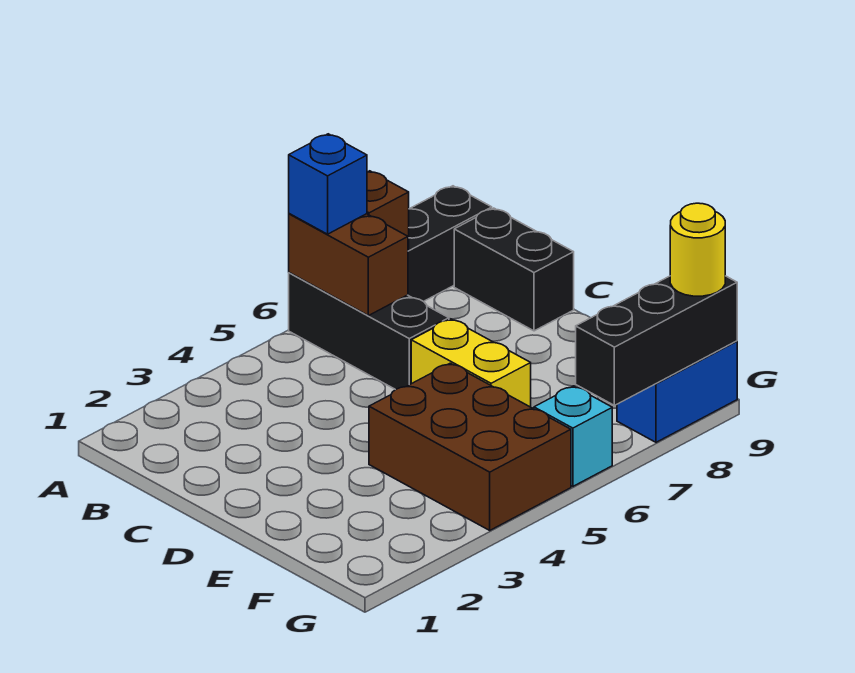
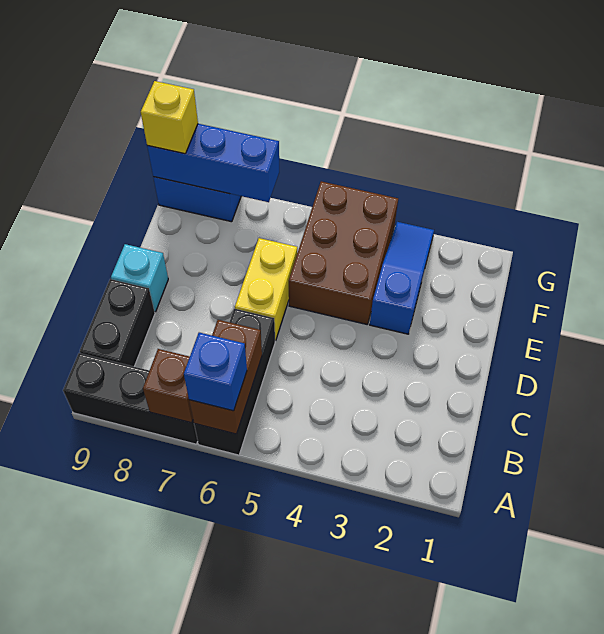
none -> blue 1x3 slope [370,222,434,334]
cyan 1x1 brick [534,386,612,486] -> cyan 1x1 brick moved to [111,244,168,312]
black 1x3 brick [576,276,737,405] -> blue 1x3 brick [147,124,279,202]
yellow 1x1 round brick [670,203,725,296] -> yellow 1x1 brick [141,81,198,154]

